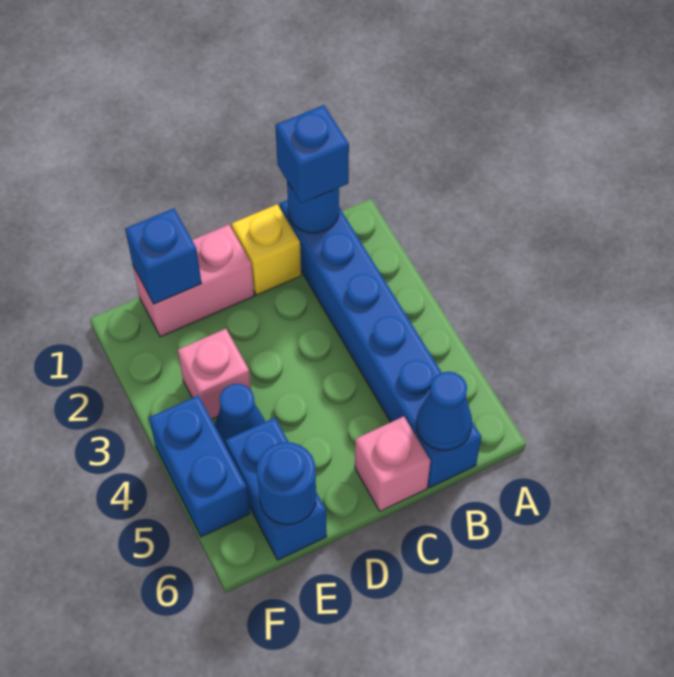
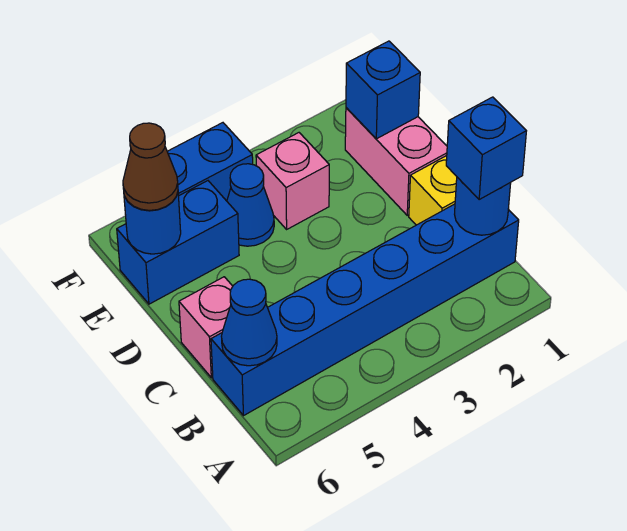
none -> brown 1x1 cone [123,123,178,210]

